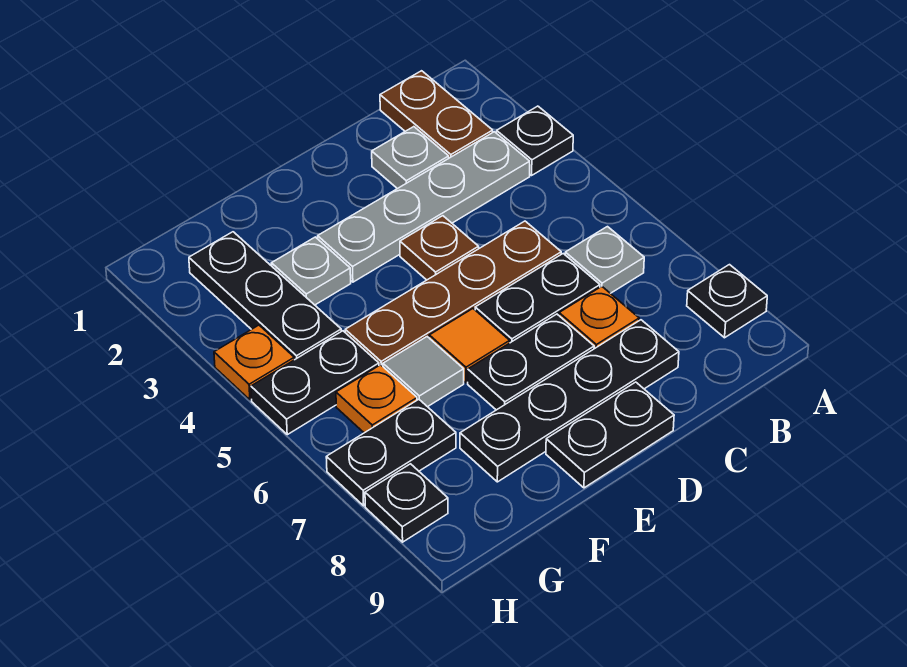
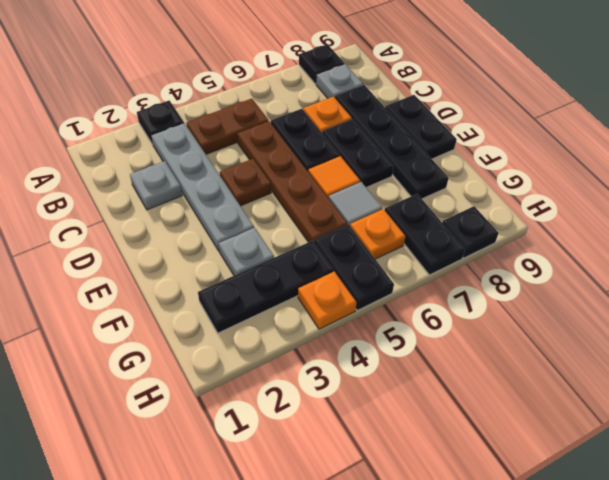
brown 1x2 plate [380,71,493,158] -> brown 1x2 plate moved to [187,99,268,154]
grey 1x1 plate [565,227,644,293] -> grey 1x1 plate moved to [316,64,363,98]

